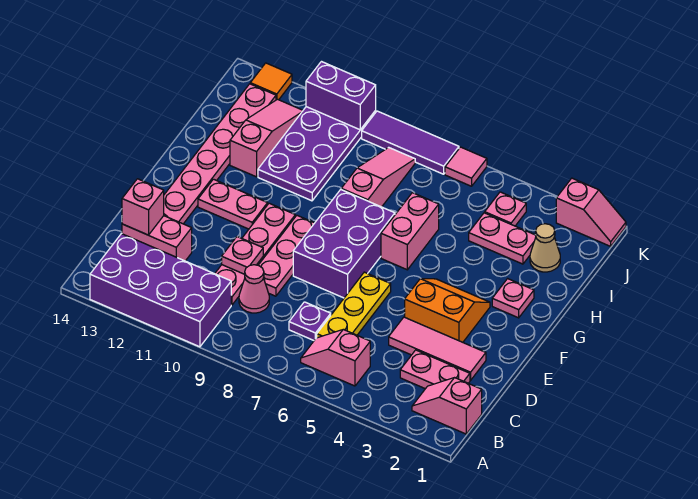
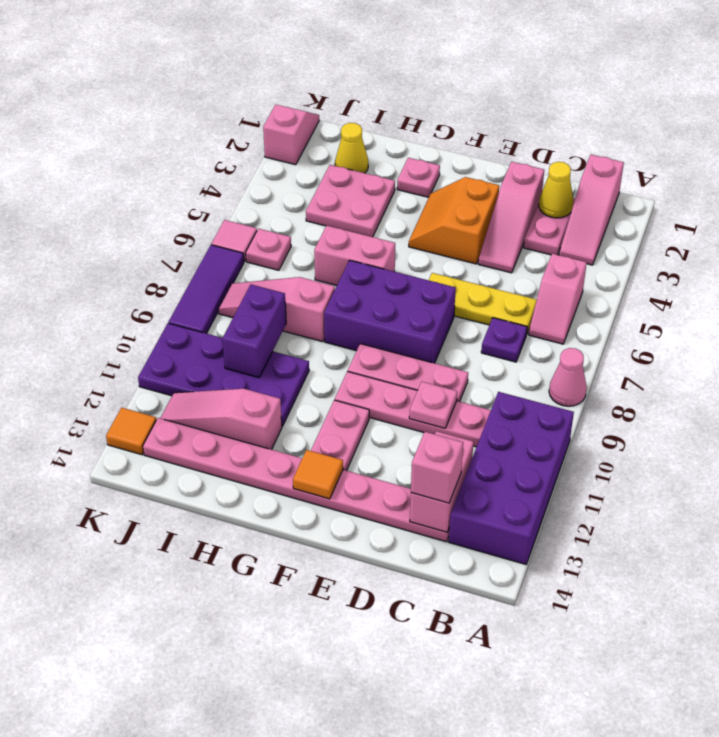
pink 1x2 slope [412,378,482,434] -> pink 1x3 slope [559,155,624,265]
none -> yellow 1x1 cone [539,162,574,218]
pink 1x1 cone [239,265,269,313] -> pink 1x1 cone moved to [549,348,587,406]
pink 1x3 tile [389,317,486,380] -> pink 1x3 slope [478,162,544,273]
none -> orange 1x1 tile [293,450,343,499]
tan 1x1 cone [530,224,560,272] -> yellow 1x1 cone [335,123,368,173]
pink 1x2 plate [469,213,536,264] -> pink 2x2 plate [306,165,395,237]
pink 1x1 plate [485,192,526,226] -> pink 1x1 plate moved to [246,229,291,270]
purple 1x2 brick [306,62,376,130] -> purple 1x2 brick moved to [222,285,286,378]

